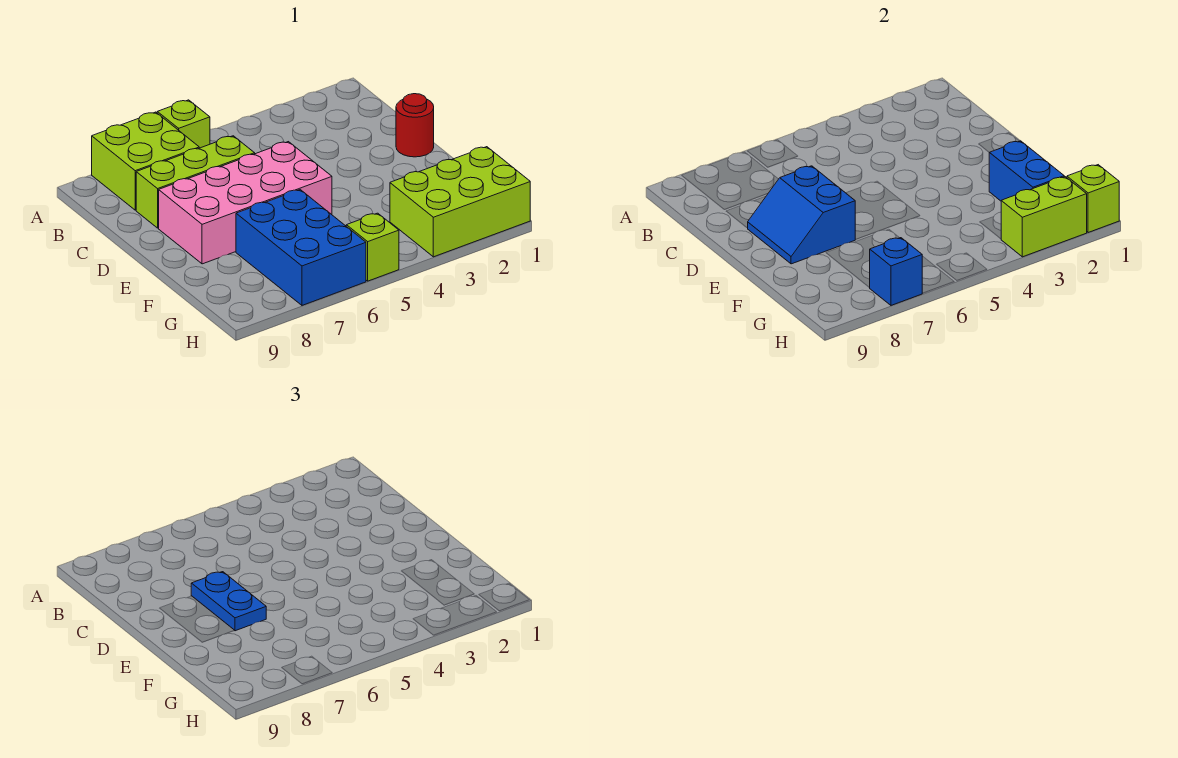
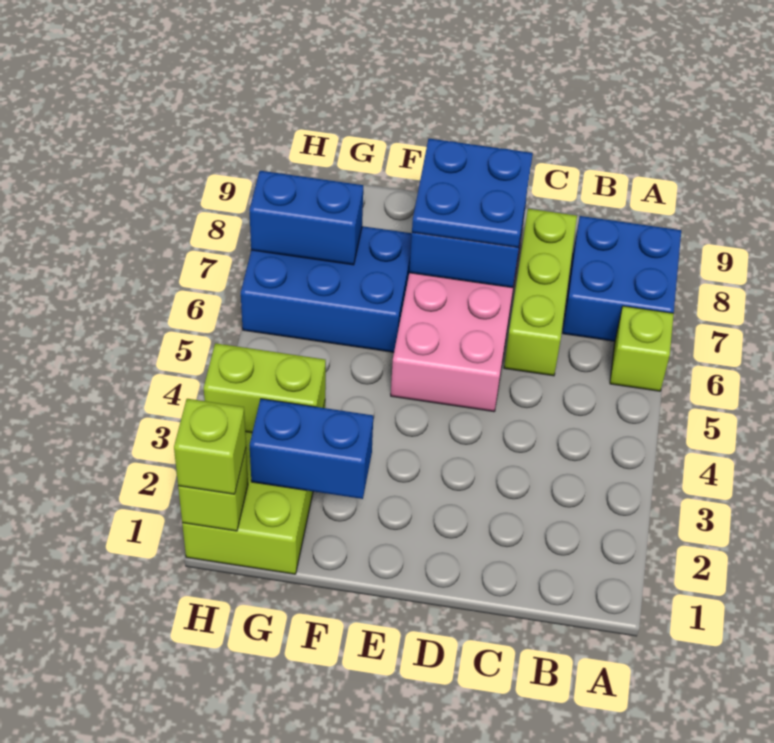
lime 2x2 brick [92,112,199,210] -> blue 2x2 brick [563,216,681,341]
red 1x1 round brick [396,94,434,157] -> none
blue 1x2 plate [191,572,266,631] -> blue 2x2 plate [412,139,533,247]
lime 1x2 brick [1001,177,1087,257] -> lime 1x2 brick turned to [204,343,326,433]
lime 1x1 brick [346,213,399,281] -> lime 1x1 brick moved to [174,399,246,494]
blue 1x1 brick [869,238,922,305] -> blue 1x2 brick [249,171,363,265]

